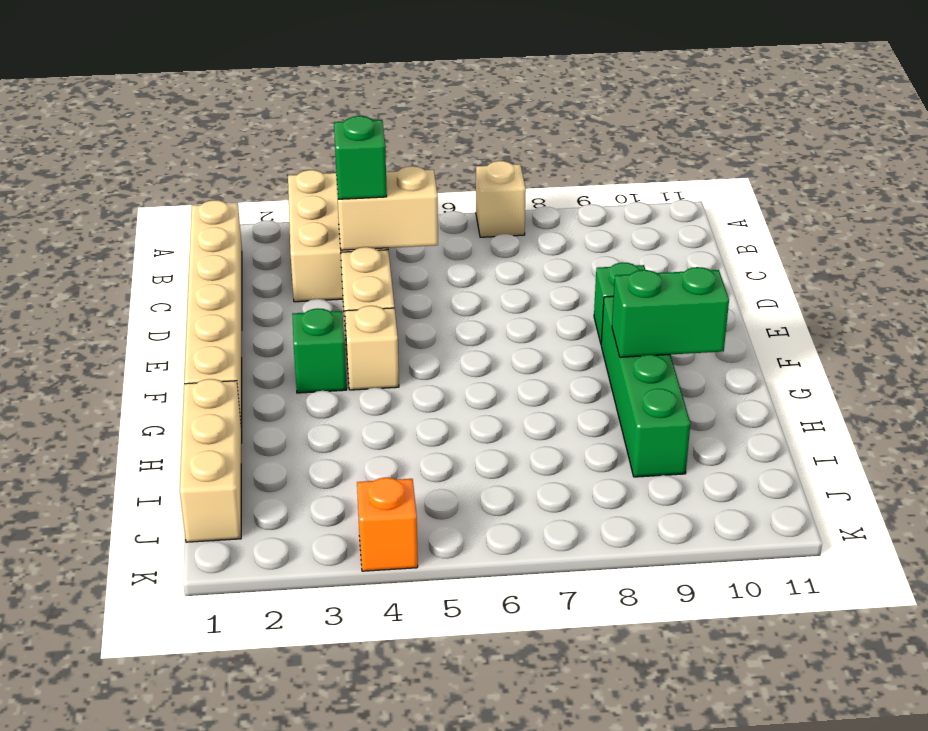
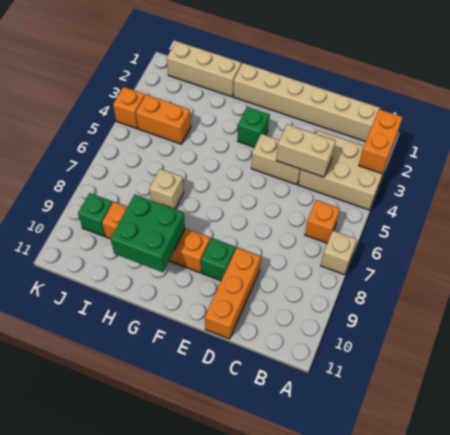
none -> orange 1x2 brick [359,109,403,174]
none -> orange 1x1 brick [305,200,340,243]
tan 1x2 brick [337,166,438,250] -> tan 1x2 brick turned to [276,124,335,177]
green 1x1 brick [334,116,387,199] -> green 1x1 brick moved to [78,193,112,236]
none -> orange 1x3 brick [205,248,261,339]
tan 1x1 brick [345,306,399,390] -> tan 1x1 brick moved to [149,169,184,209]
green 1x4 brick [601,296,690,477] -> orange 1x4 brick [102,202,210,273]
green 1x2 brick [612,267,729,357] -> green 2x2 brick [111,195,185,272]
none -> orange 1x2 brick [136,95,191,144]

